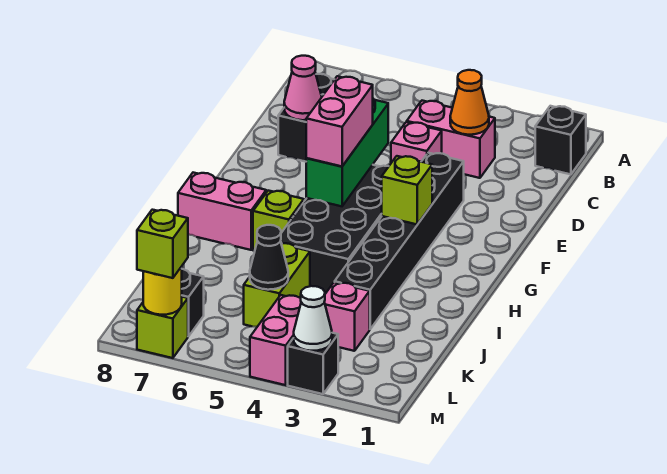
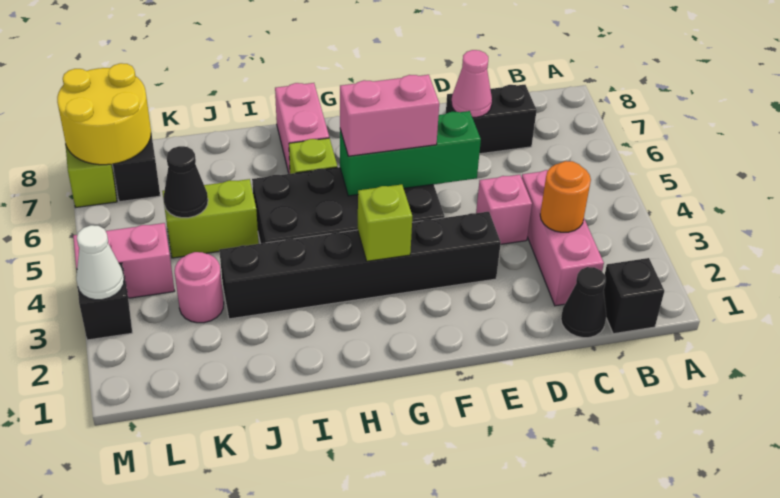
none -> black 1x1 cone [561,267,606,338]
pink 1x2 brick [407,101,495,178] -> pink 1x3 brick [522,170,604,306]
orange 1x1 cone [450,70,489,135] -> orange 1x1 round brick [540,161,591,232]
pink 1x1 brick [324,282,370,351] -> pink 1x1 round brick [175,252,224,323]
yellow 1x1 round brick [143,267,182,315] -> yellow 2x2 round brick [57,63,151,165]
lime 1x1 brick [137,210,188,278] -> none

